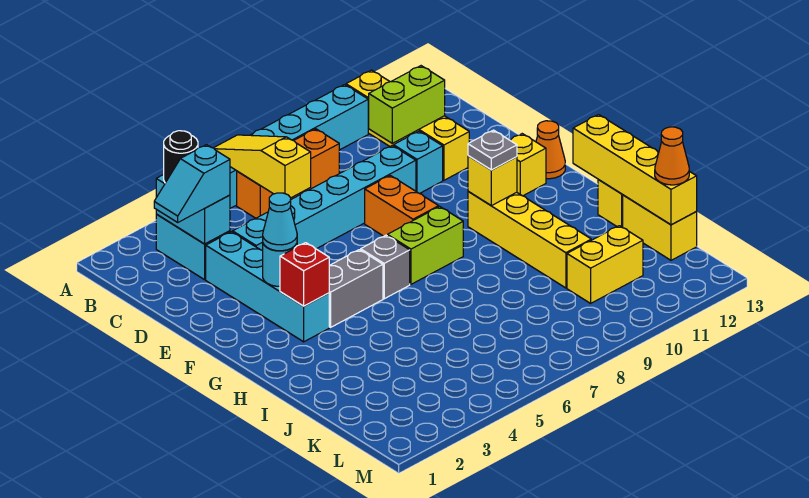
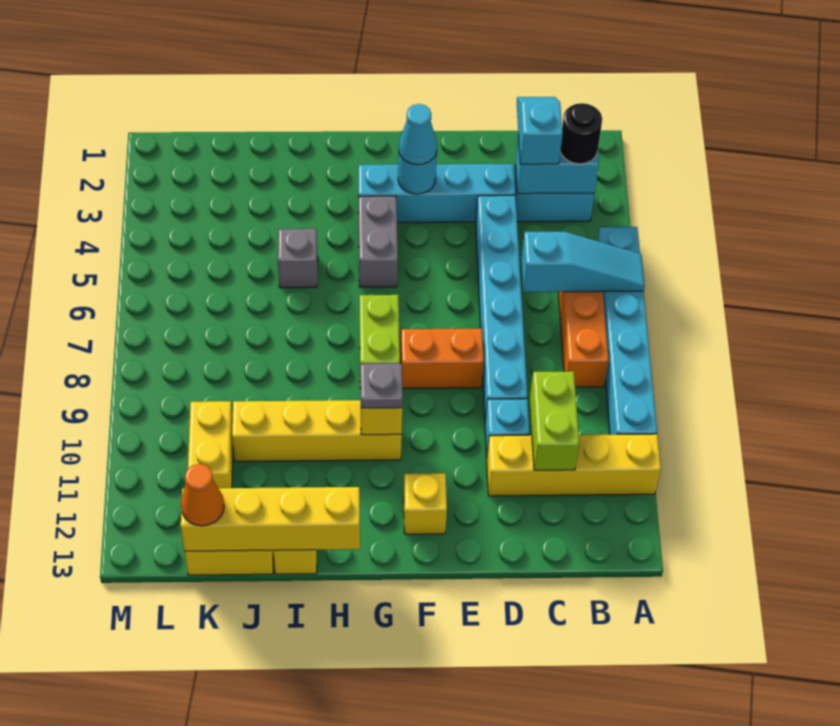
yellow 1x3 slope [214,135,311,198] -> cyan 1x3 slope [521,232,645,292]
orange 1x1 cone [536,121,565,179] -> none
red 1x1 brick [280,243,330,306] -> none
grey 1x1 brick [361,235,410,299] -> grey 1x1 brick moved to [278,229,318,288]

